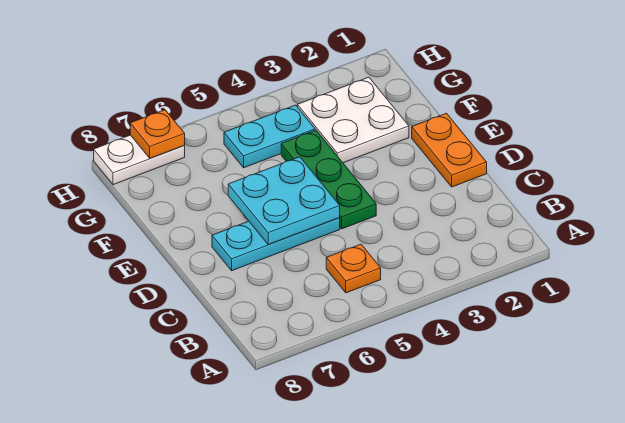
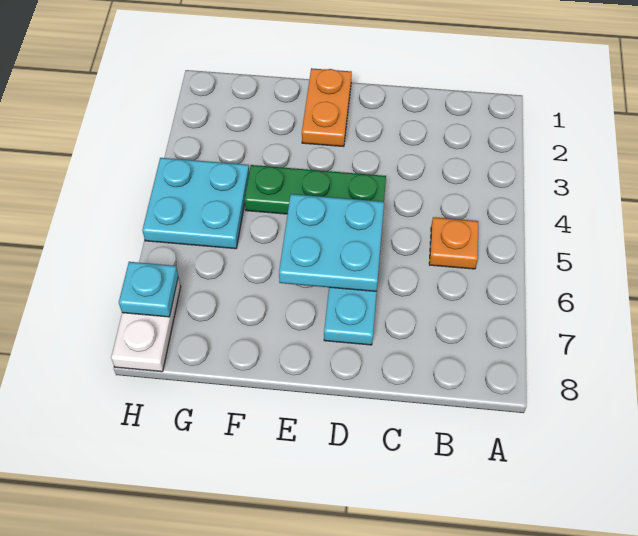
orange 1x2 plate [412,113,487,187] -> orange 1x2 plate turned to [302,68,352,147]
white 2x2 plate [297,77,409,163] -> none
cyan 1x2 plate [224,105,315,168] -> cyan 2x2 plate [142,158,249,249]
orange 1x1 plate [130,110,185,158] -> cyan 1x1 plate [119,262,178,317]

